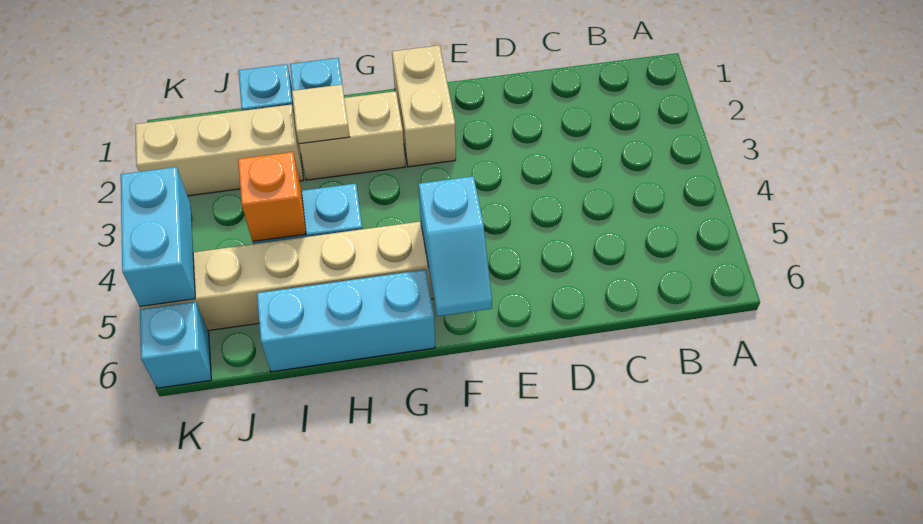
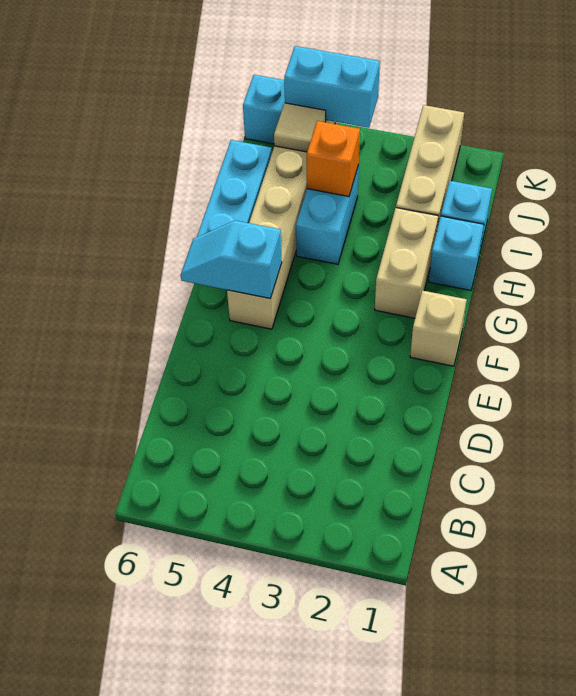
tan 1x2 brick [392,45,456,167] -> tan 1x1 brick [410,290,467,366]
tan 1x1 tile [292,85,350,144] -> tan 1x1 tile moved to [274,103,326,152]

